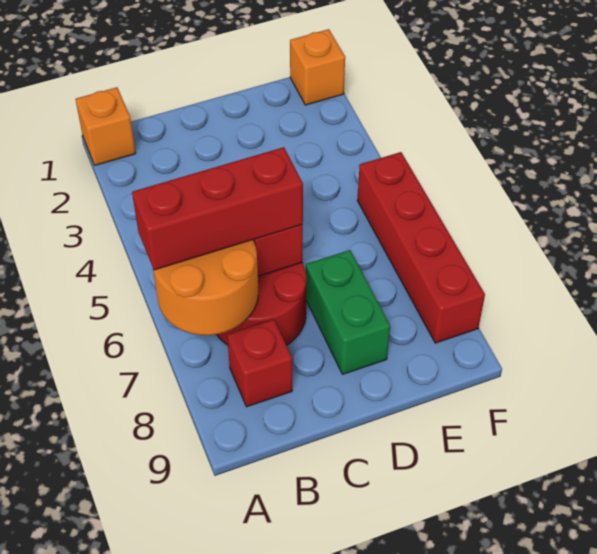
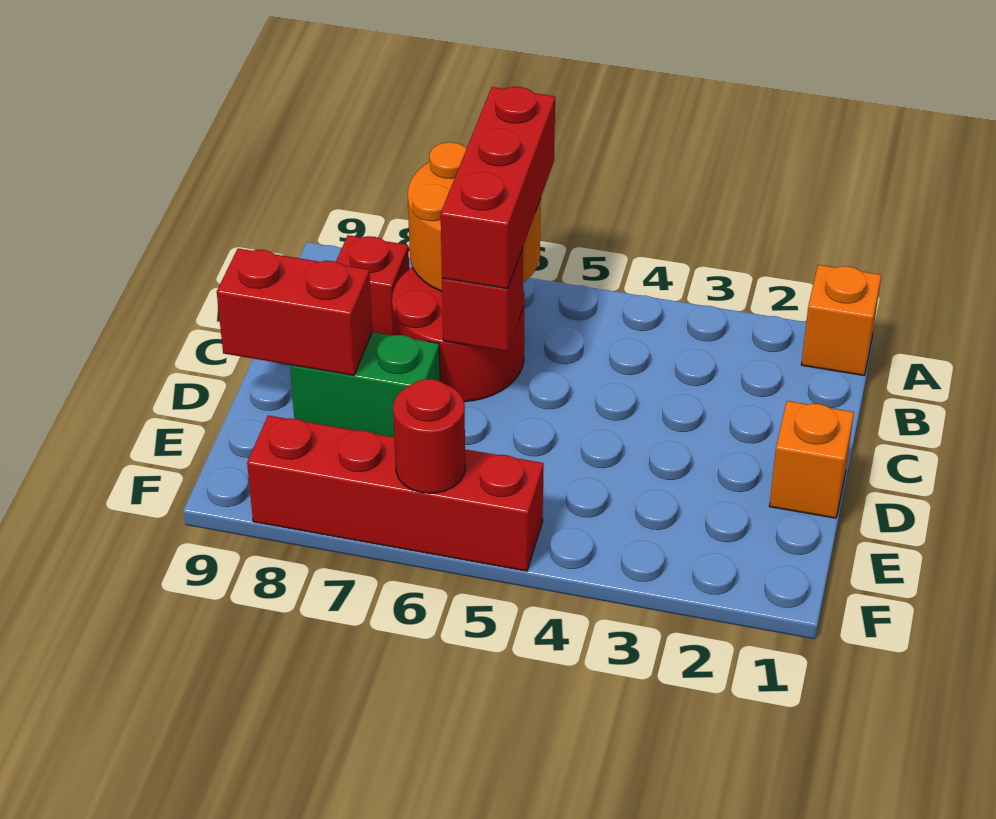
none -> red 1x2 brick [217,249,372,376]
orange 1x1 brick [290,29,345,105] -> orange 1x1 brick moved to [769,401,854,518]
none -> red 1x1 round brick [393,379,465,493]

